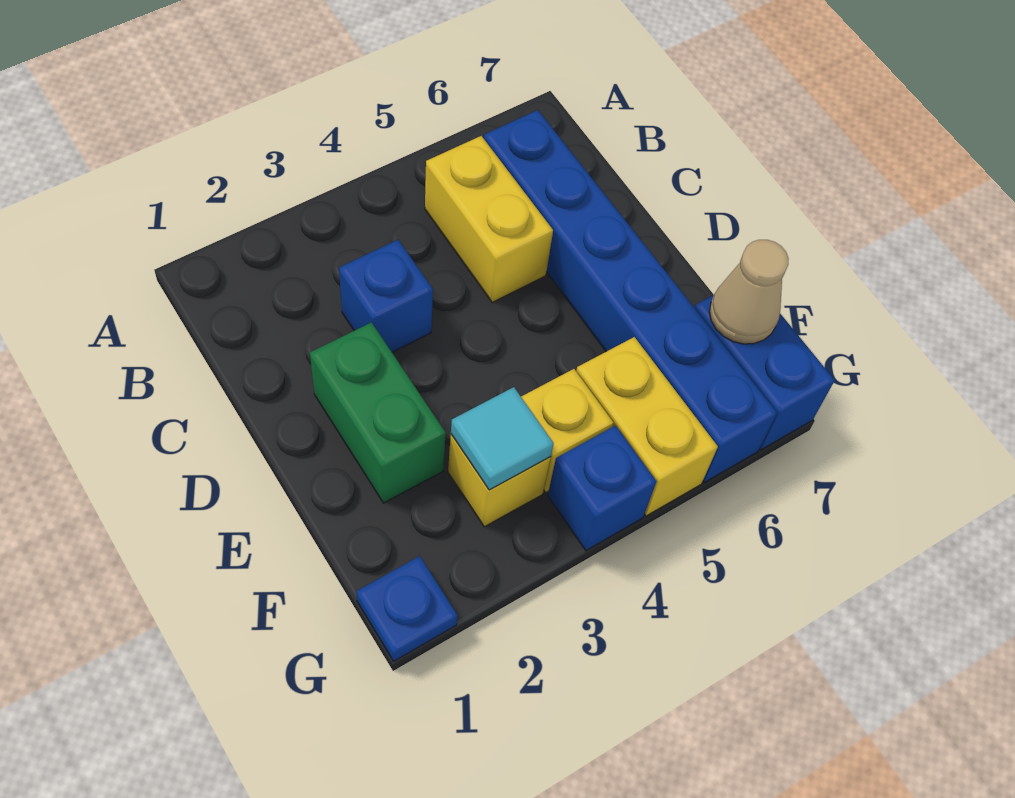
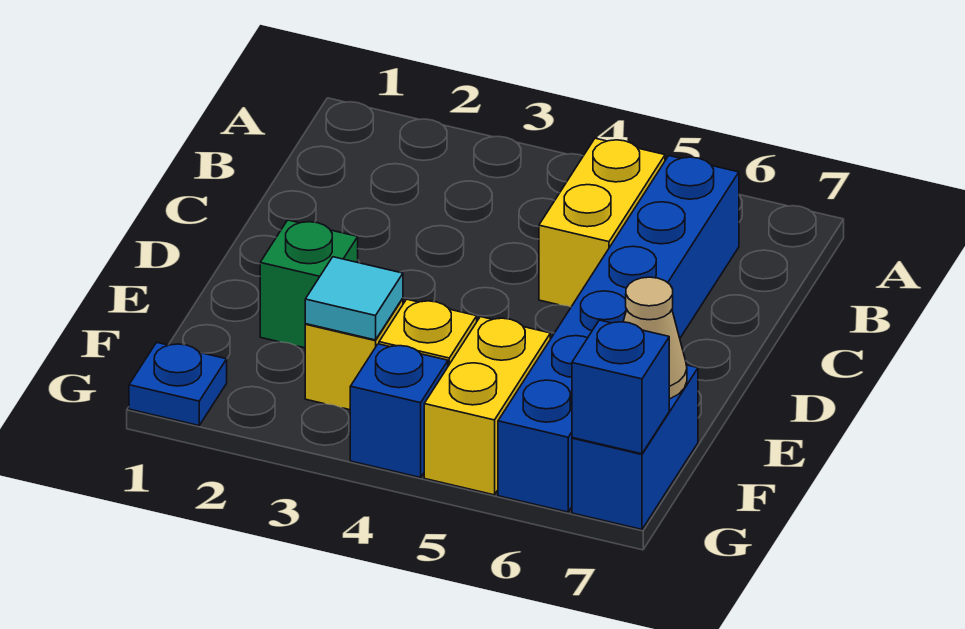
blue 1x1 brick [339,240,433,352] -> blue 1x1 brick moved to [572,320,669,454]
green 1x2 brick [310,322,446,503] -> green 1x1 brick [260,220,358,348]

